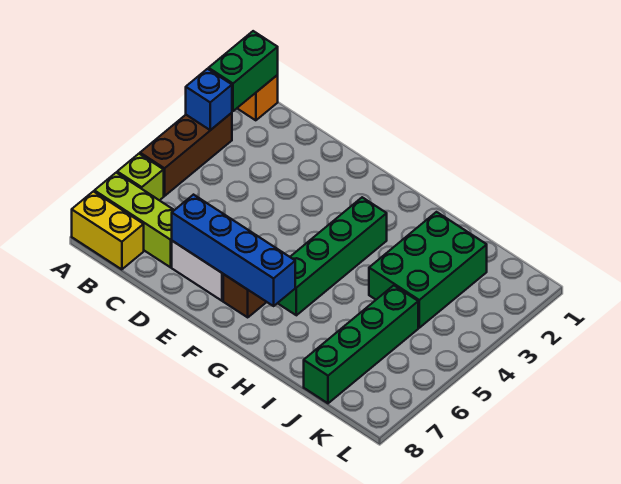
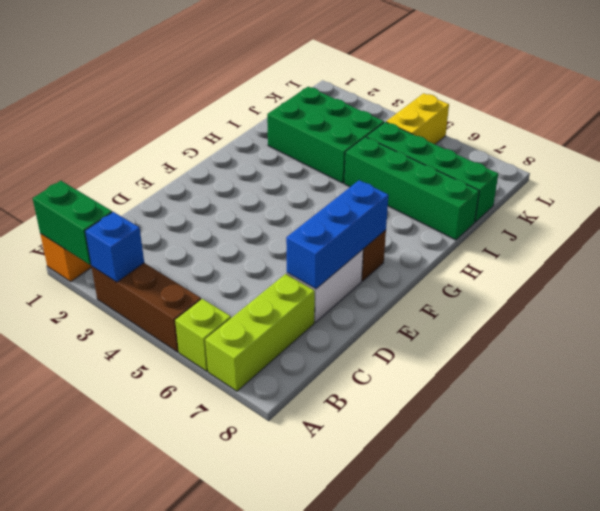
yellow 1x2 brick [72,191,144,269] -> yellow 1x2 brick moved to [386,93,449,144]
blue 1x4 brick [172,195,295,306] -> blue 1x3 brick [286,180,389,289]
green 1x4 brick [278,197,387,315] -> green 1x4 brick moved to [344,137,479,240]

